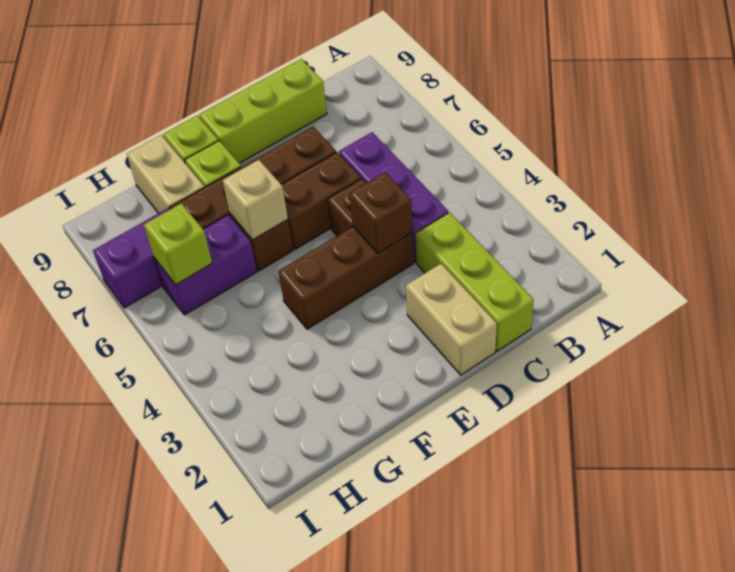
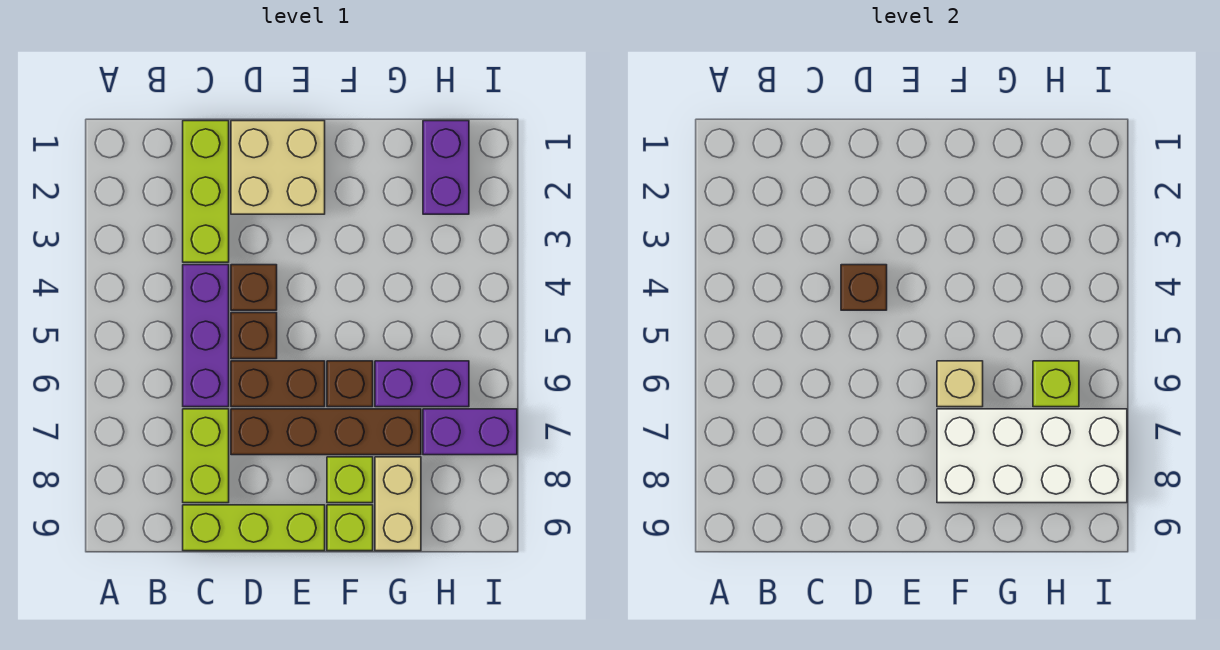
none -> lime 1x2 brick [183,409,229,503]
tan 1x2 brick [406,264,497,375] -> tan 2x2 brick [231,121,325,214]
brown 1x3 brick [278,227,414,329] -> brown 1x1 brick [231,265,277,310]
none -> white 2x4 brick [937,409,1127,503]
none -> purple 1x2 brick [423,121,469,214]

